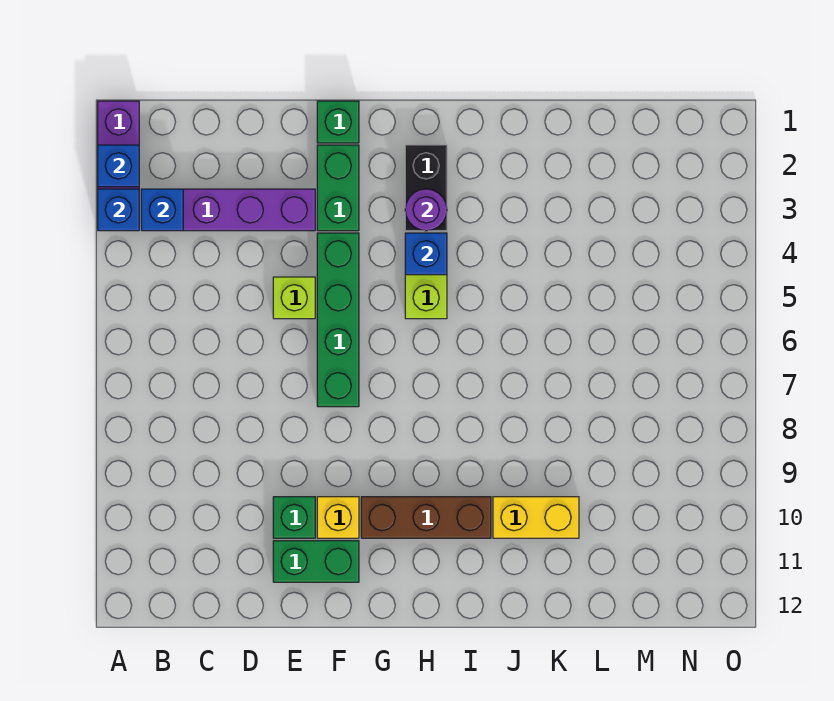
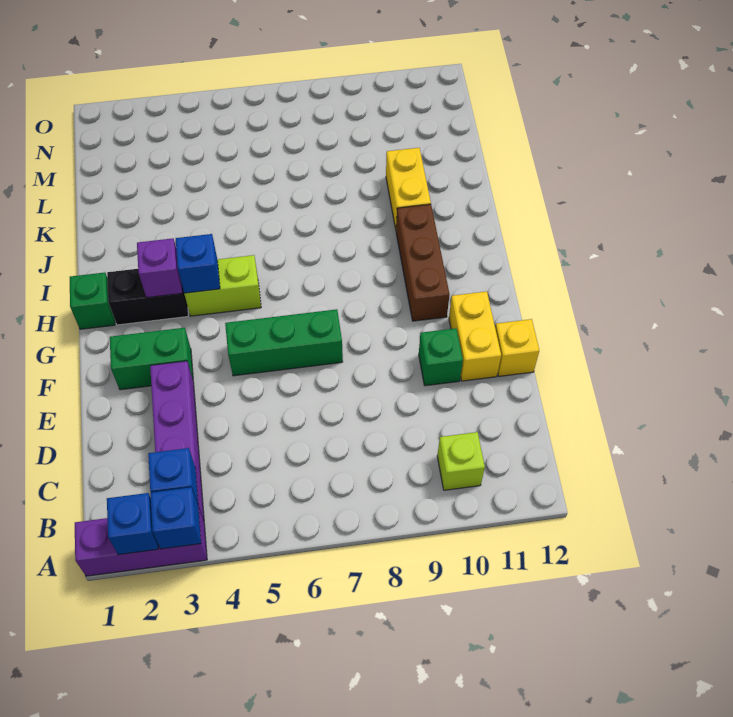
lime 1x1 brick [273,277,315,319] -> lime 1x1 brick moved to [437,432,485,490]
green 1x2 brick [273,541,359,582] -> yellow 1x2 brick [449,291,501,381]
green 1x1 brick [317,101,359,143] -> green 1x1 brick moved to [70,273,115,329]
green 1x4 brick [317,233,359,407] -> green 1x3 brick [225,309,343,376]
yellow 1x1 brick [317,497,359,538] -> yellow 1x1 brick moved to [495,319,539,376]
purple 1x1 round brick [405,189,447,231] -> purple 1x1 brick [137,238,182,298]

